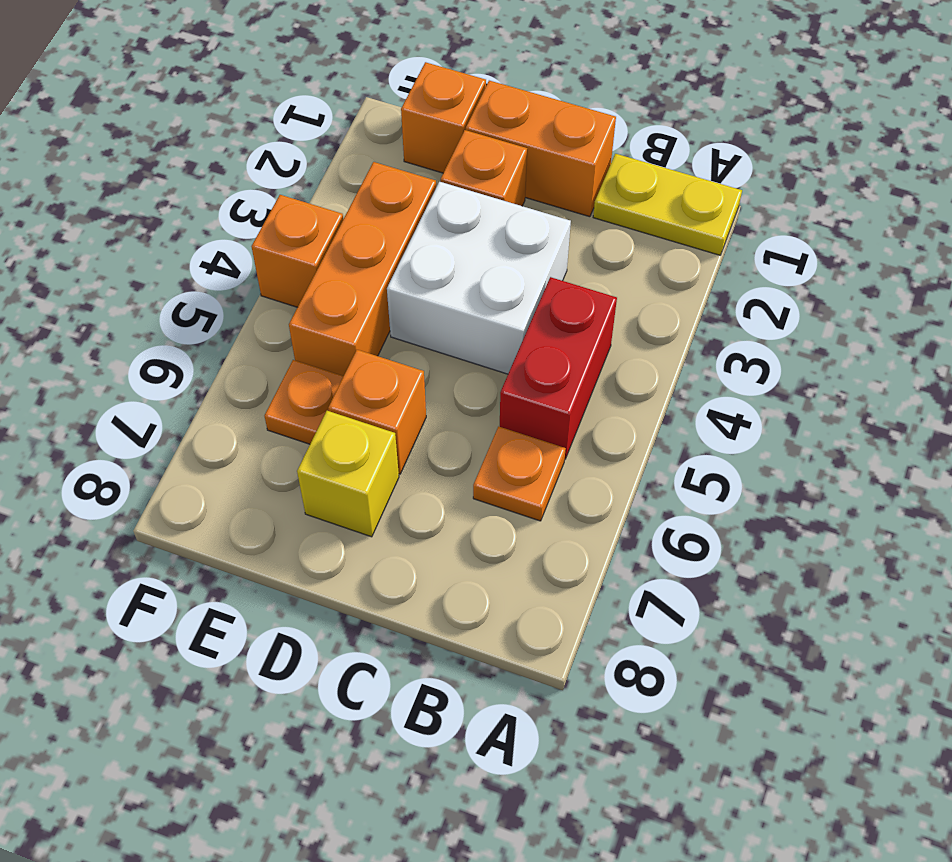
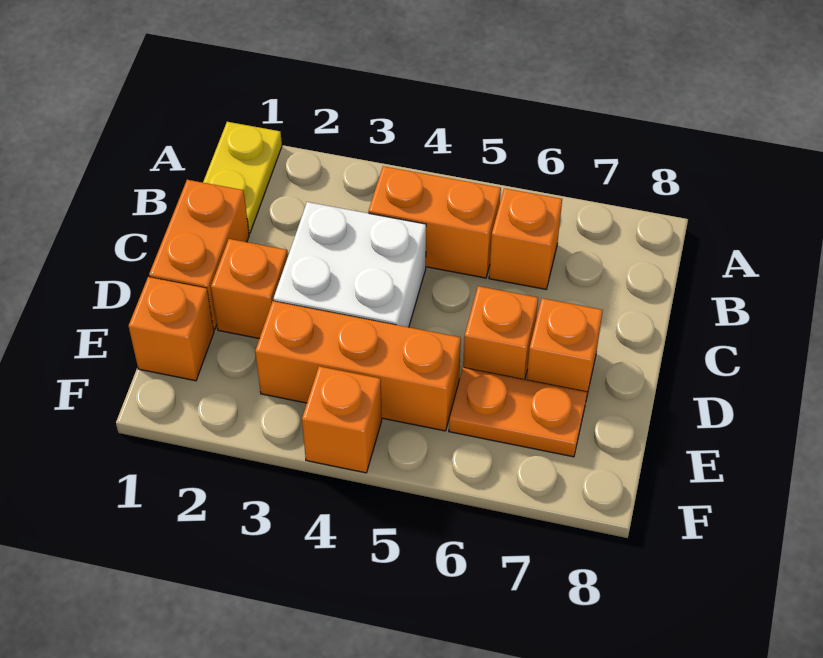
red 1x2 brick [500,277,617,459] -> orange 1x2 brick [368,166,501,278]
orange 1x1 plate [473,427,566,521] -> orange 1x1 brick [489,188,562,289]
yellow 1x1 brick [297,411,399,537] -> orange 1x1 brick [527,298,603,399]
orange 1x1 plate [265,360,343,444] -> orange 1x2 plate [449,368,587,457]

